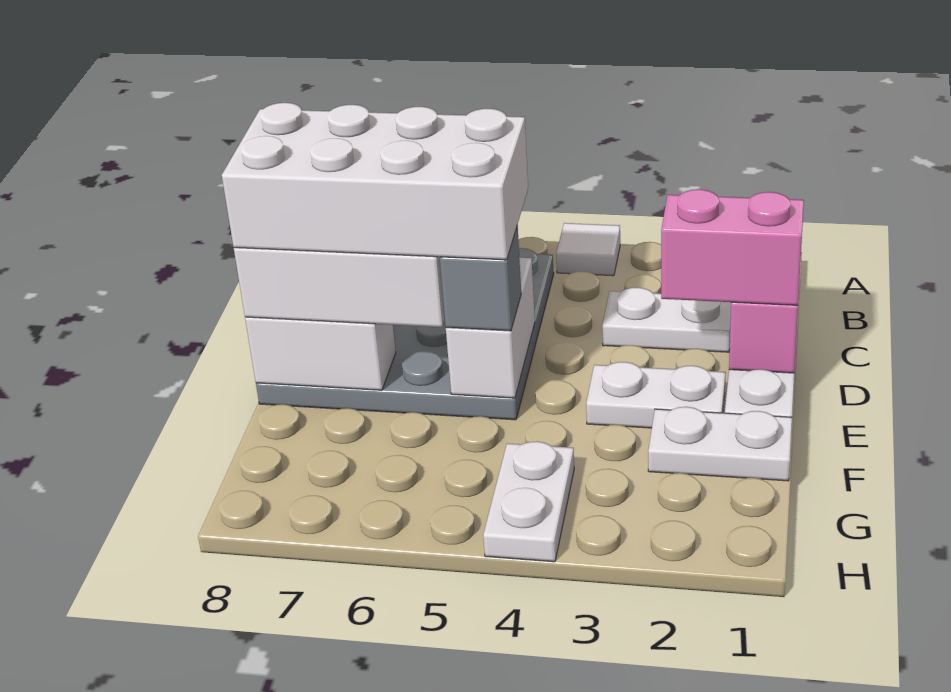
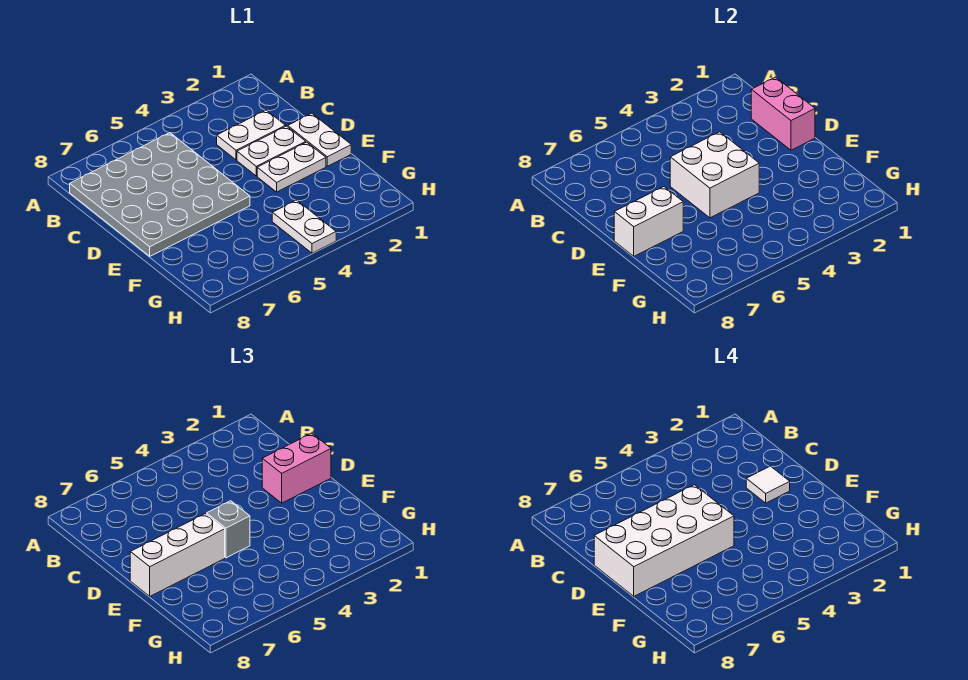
white 1x1 tile [556,223,620,276] -> white 1x1 tile moved to [746,466,790,503]
white 1x2 brick [446,258,535,398] -> white 2x2 brick [670,132,759,218]
white 1x2 plate [648,407,792,481] -> white 1x2 plate moved to [237,126,306,176]

